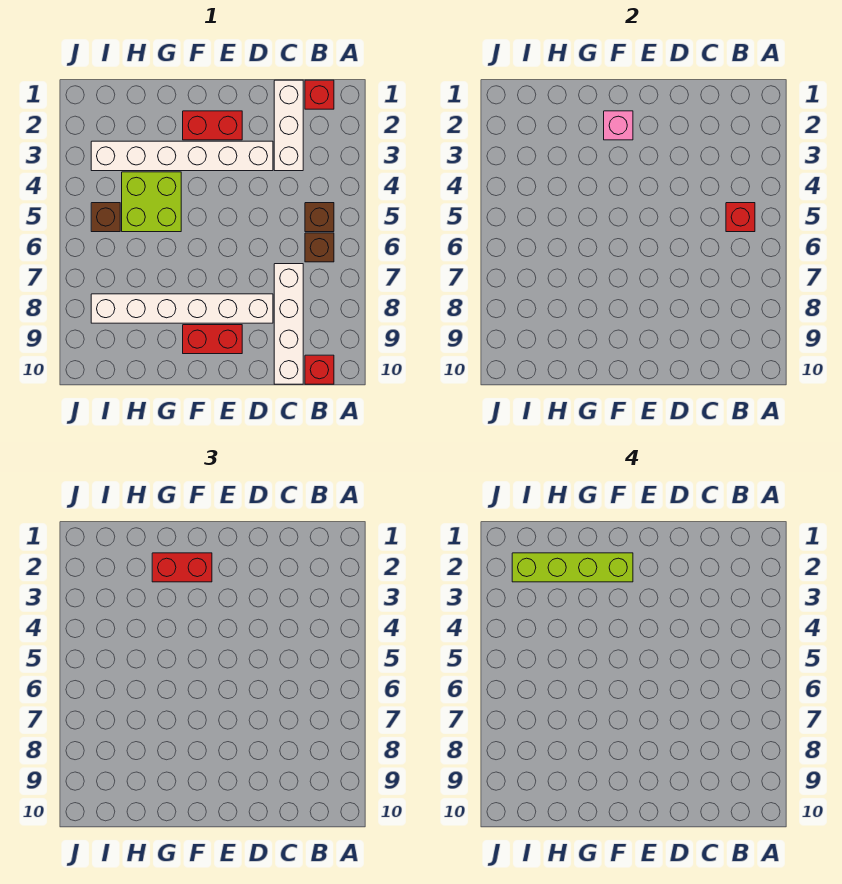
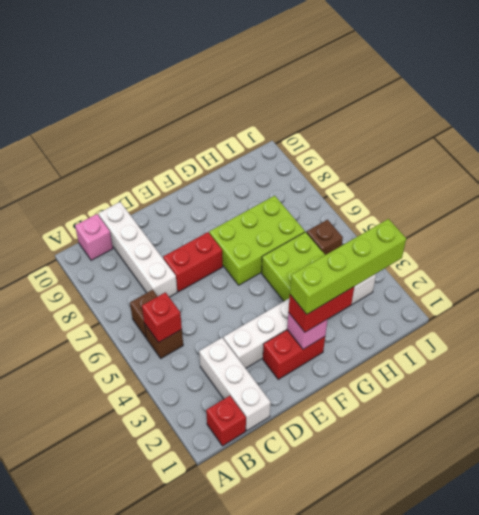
red 1x1 brick [305,355,334,384] -> pink 1x1 brick [75,214,113,260]
white 1x6 brick [91,294,273,323] -> none
red 1x2 brick [183,325,242,354] -> red 1x2 brick moved to [163,232,223,292]
none -> lime 2x3 brick [209,196,305,285]

